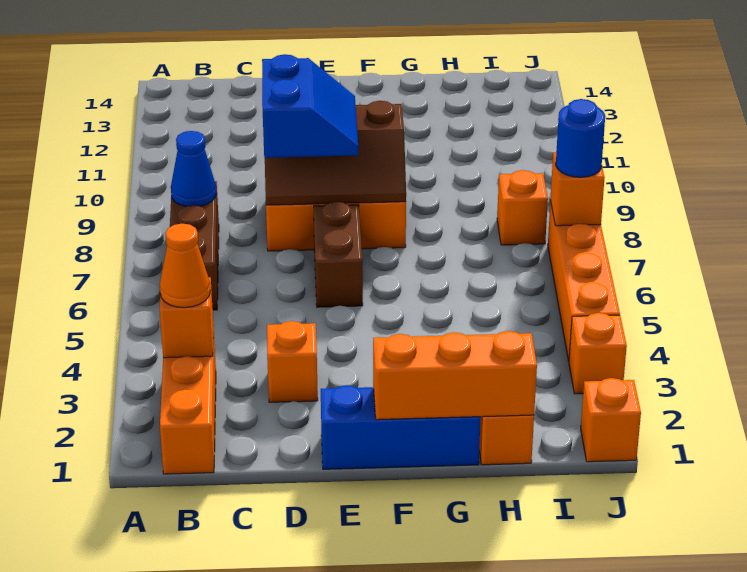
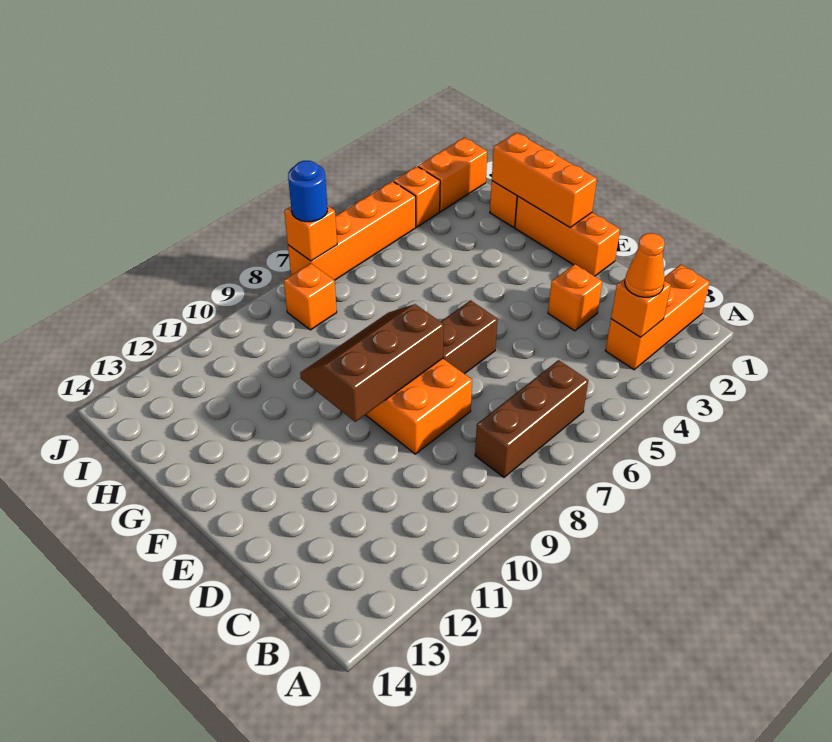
blue 1x1 cone [171,131,216,206] -> none
brown 2x3 slope [265,101,406,205] -> brown 2x3 slope turned to [300,304,444,422]
blue 2x2 slope [262,54,358,158] -> none
blue 1x3 brick [321,385,481,469] -> orange 1x3 brick [515,196,620,276]
orange 1x1 brick [581,378,641,462] -> orange 1x2 brick [418,137,487,212]

